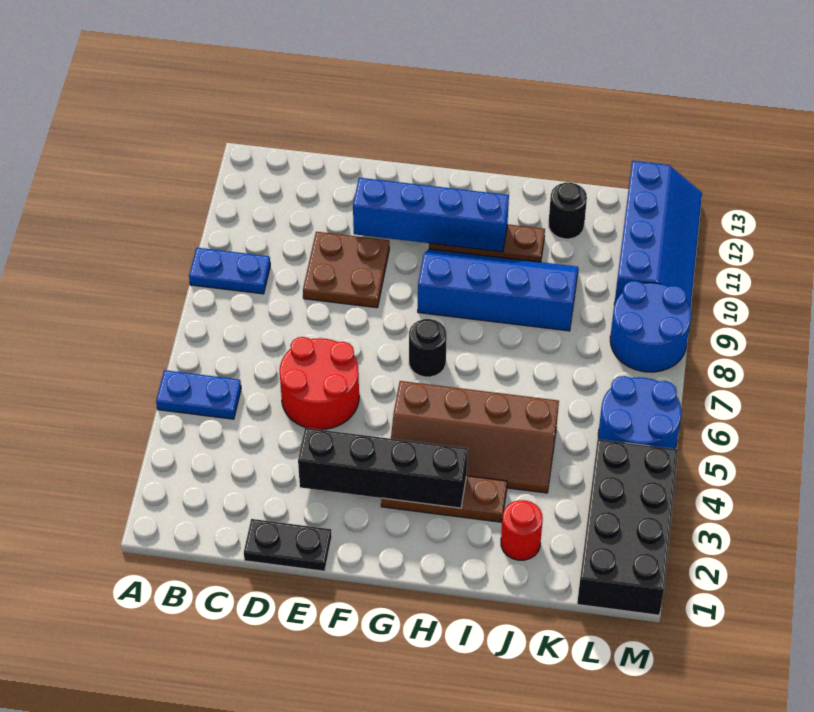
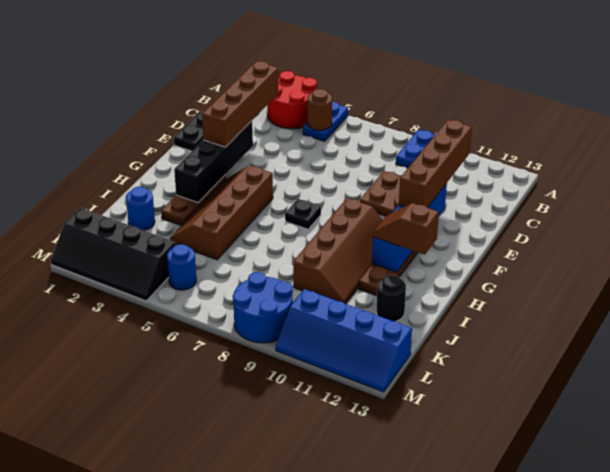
none -> brown 1x1 round brick [308,89,332,130]
none -> brown 1x4 brick [202,61,278,147]
none -> brown 1x4 brick [399,120,472,207]
red 2x2 round brick [280,337,359,430] -> red 2x2 round brick moved to [267,71,317,129]
black 1x1 round brick [409,319,447,377] -> black 1x1 plate [285,199,321,229]
blue 2x4 slope [418,249,578,331] -> brown 2x4 slope [293,198,382,304]
none -> brown 1x2 slope [373,203,439,255]
red 1x1 round brick [501,500,543,560] -> blue 1x1 round brick [126,187,155,230]
black 2x4 brick [577,439,678,615] -> black 2x4 slope [51,208,176,301]
blue 2x2 round brick [598,376,681,449] -> blue 1x1 round brick [167,244,196,290]

